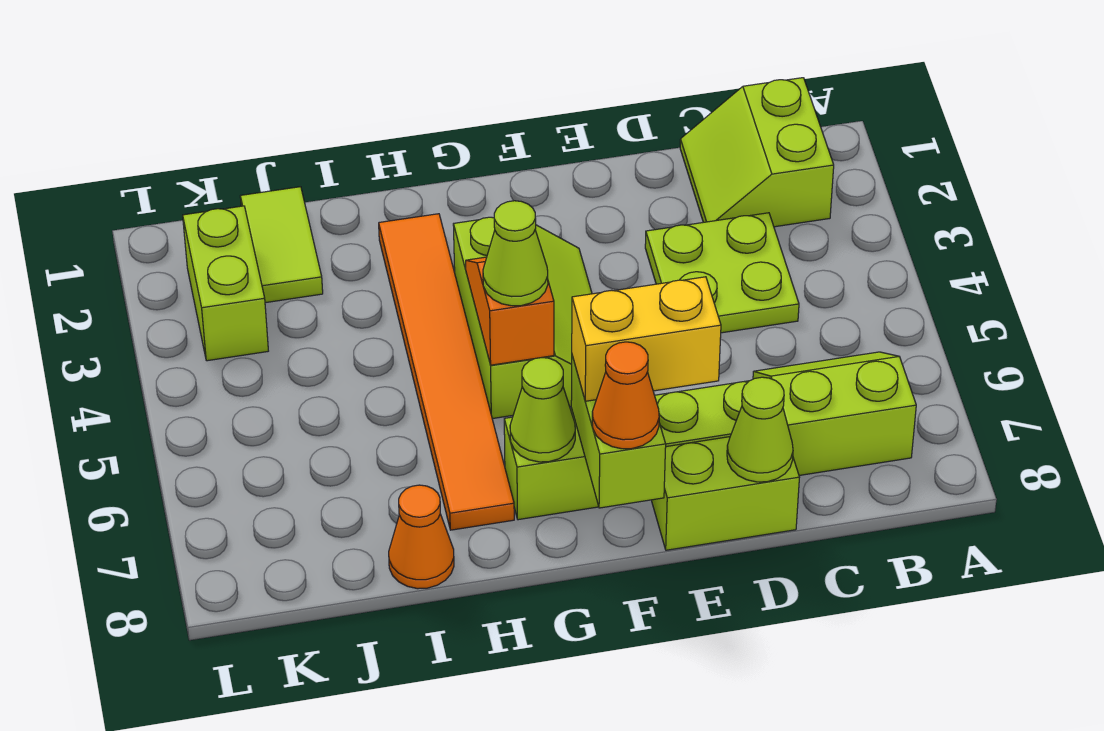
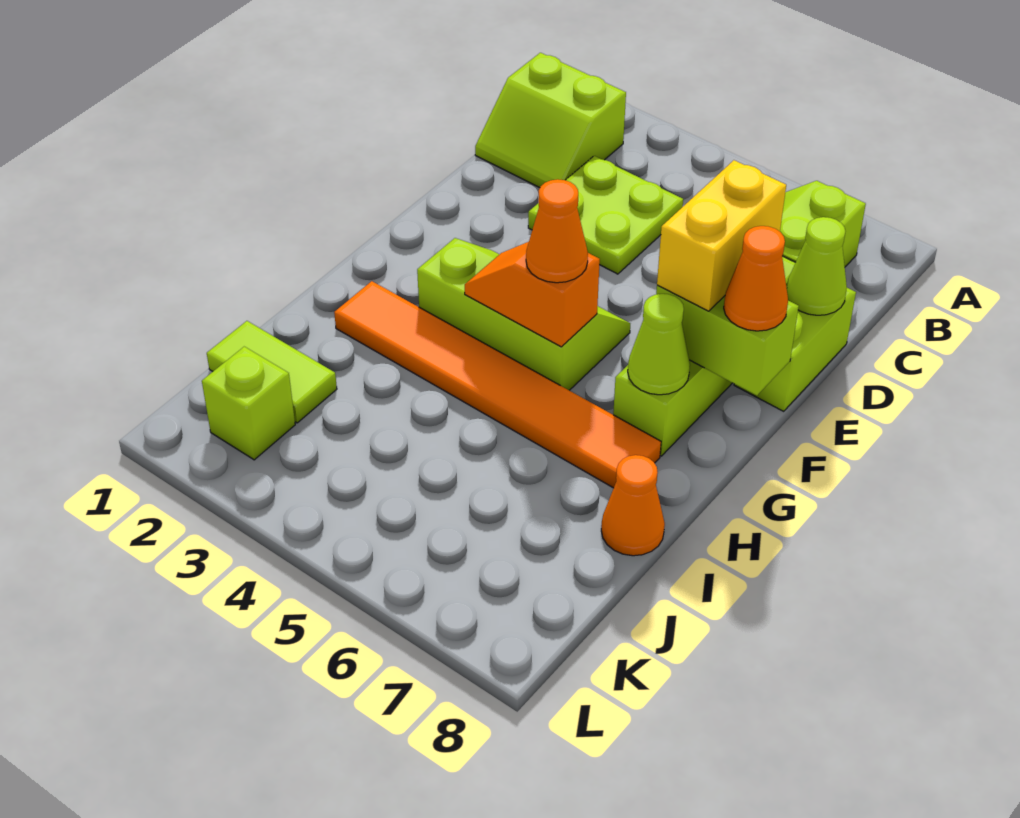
lime 1x1 cone [483,201,548,306] -> orange 1x1 cone [526,179,588,283]
lime 1x2 brick [183,206,268,361] -> lime 1x1 brick [202,347,295,460]

